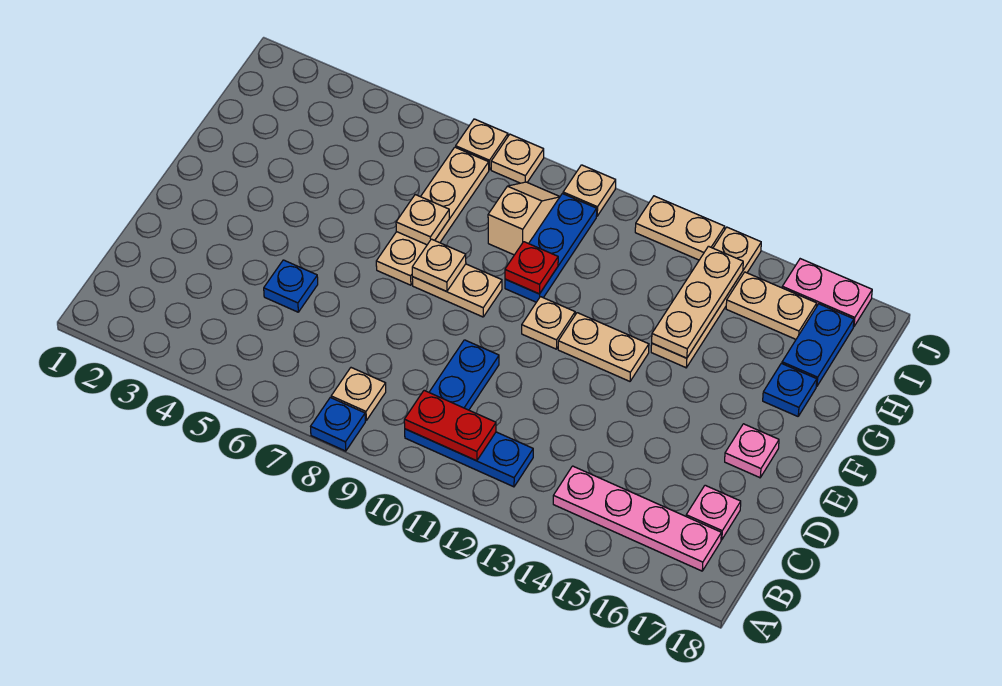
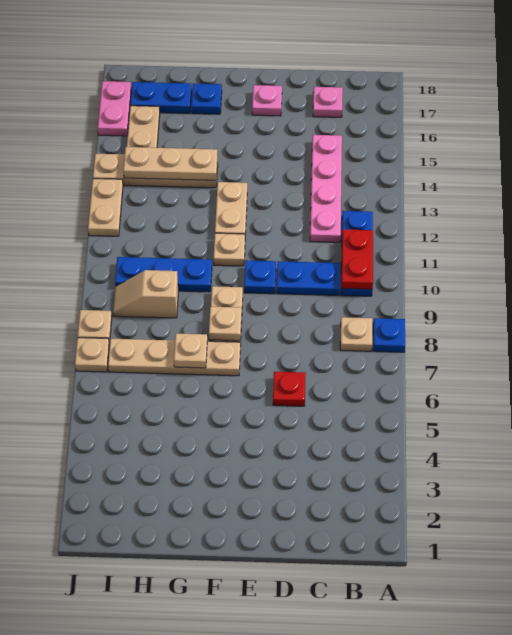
pink 1x4 plate [553,466,721,571] -> pink 1x4 plate moved to [310,135,342,242]
blue 1x1 plate [264,260,318,312] -> blue 1x1 plate moved to [244,260,276,294]
red 1x1 plate [505,242,558,294] -> red 1x1 plate moved to [273,372,306,406]
tan 1x1 plate [563,165,616,216] -> none

